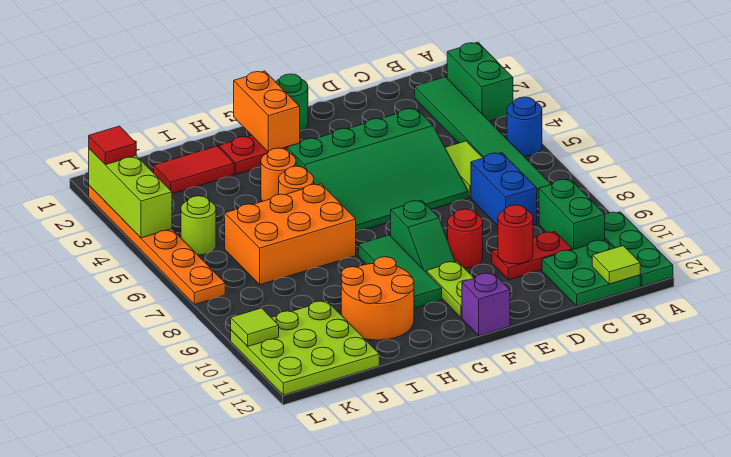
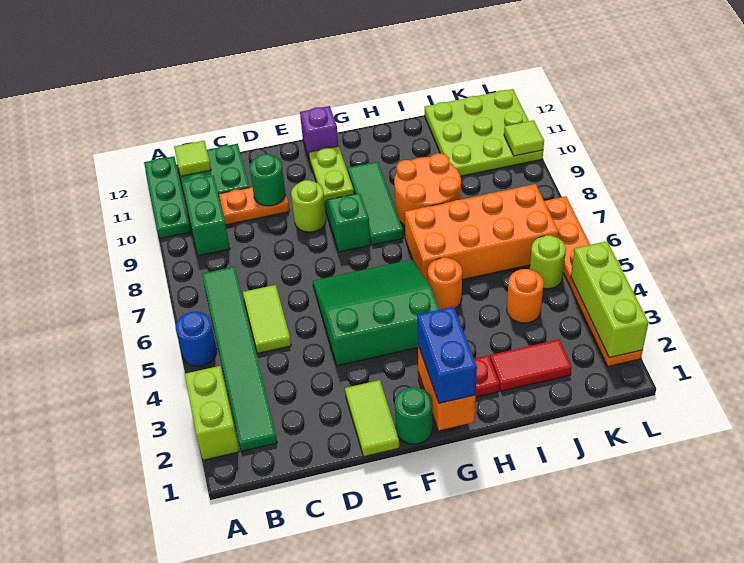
green 1x2 brick [447,42,513,121] -> lime 1x2 brick [185,366,239,460]
blue 1x2 brick [471,153,537,226] -> blue 1x2 brick moved to [417,307,477,403]
red 1x2 plate [492,232,572,280] -> orange 1x2 plate [219,187,289,225]
green 3x4 slope [287,108,468,232] -> green 3x3 slope [313,259,440,366]
red 1x1 round brick [498,205,533,264] -> green 1x1 round brick [250,154,285,206]
none -> lime 1x2 tile [345,380,399,457]
red 1x1 round brick [448,209,483,268] -> lime 1x1 round brick [291,180,326,232]
orange 1x1 round brick [261,148,296,201] -> orange 1x1 round brick moved to [507,269,544,323]
orange 2x3 brick [225,184,356,285] -> orange 2x4 brick [405,184,559,282]
orange 2x2 round brick [341,257,414,340] -> orange 2x2 round brick moved to [394,153,461,225]
red 1x1 tile [89,126,136,165] -> none

